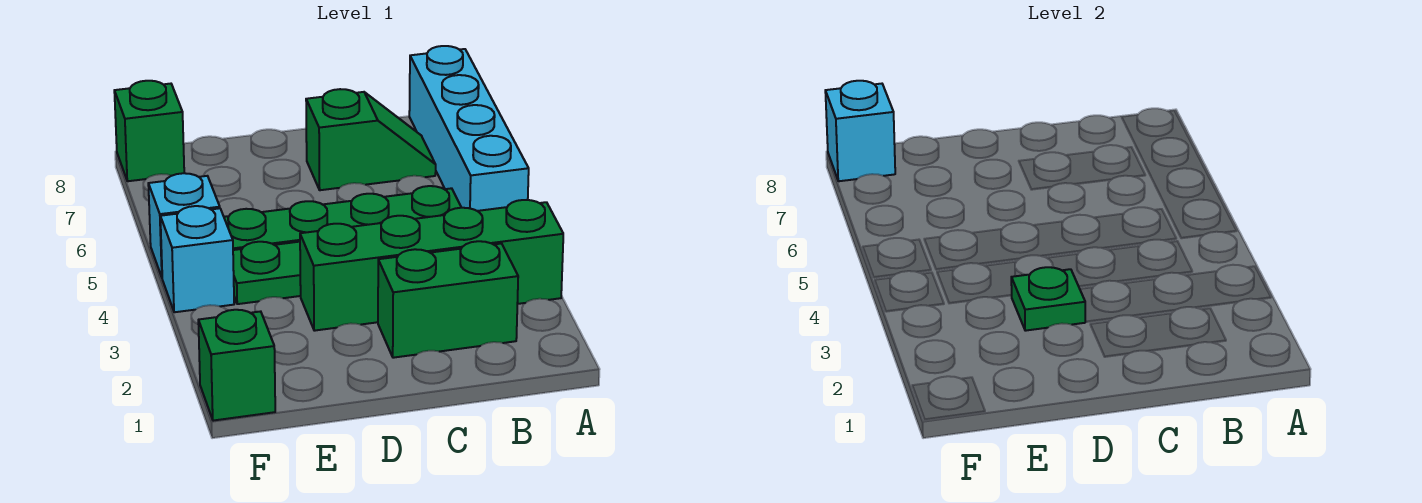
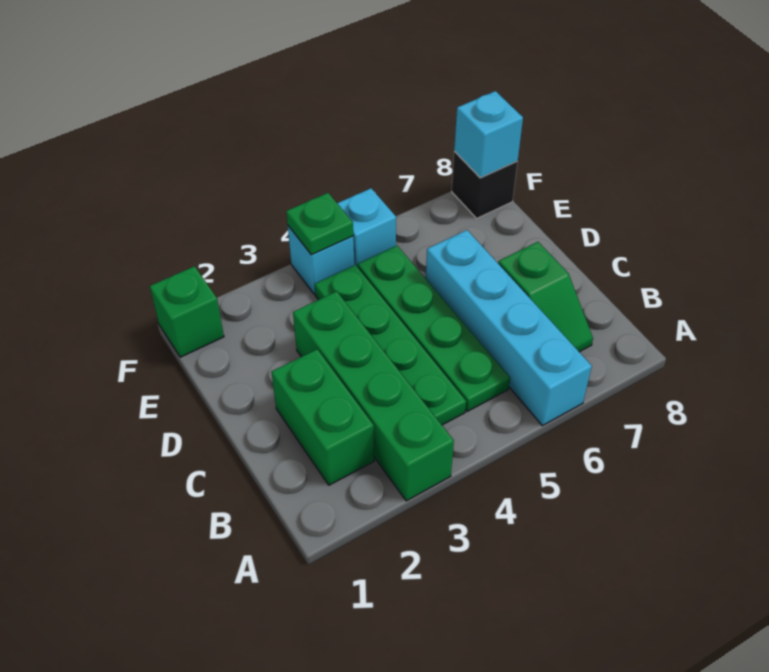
cyan 1x4 brick [409,46,529,211] -> cyan 1x4 brick turned to [426,230,592,426]
green 1x1 plate [1011,267,1085,331] -> green 1x1 plate moved to [286,193,353,255]
green 1x1 brick [114,81,184,181] -> black 1x1 brick [452,152,518,218]

